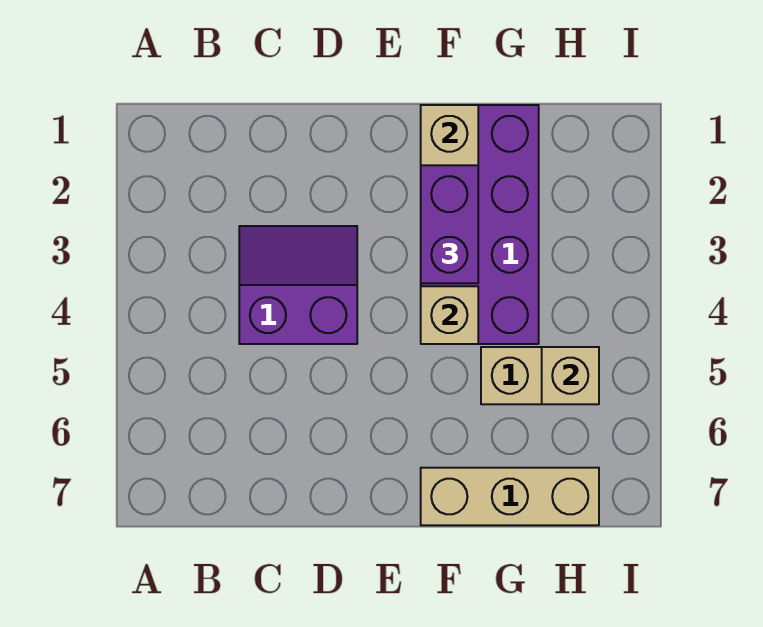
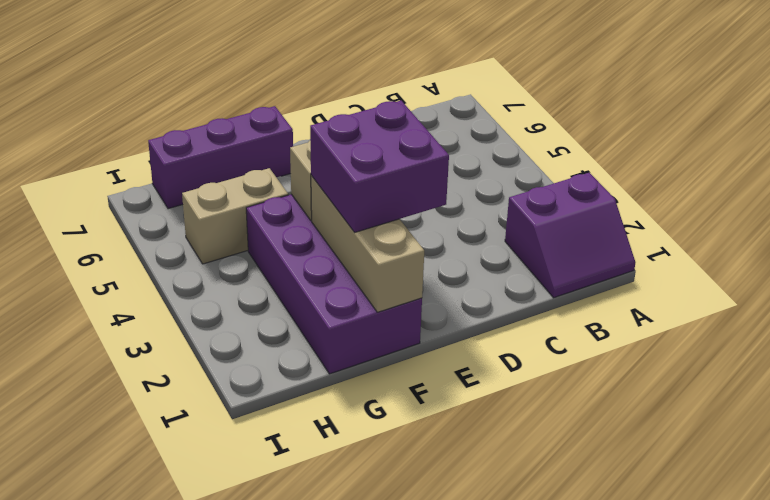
purple 2x2 slope [239,226,357,344] -> purple 2x2 slope moved to [505,173,635,298]
purple 1x2 brick [421,165,478,283] -> purple 2x2 brick [310,101,449,232]
tan 1x3 brick [421,468,599,525] -> purple 1x3 brick [148,106,293,209]
tan 1x1 brick [542,347,599,404] -> none

